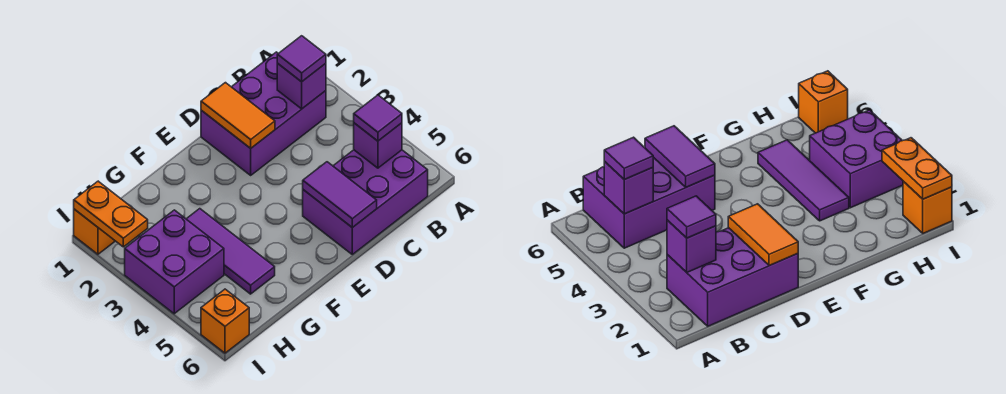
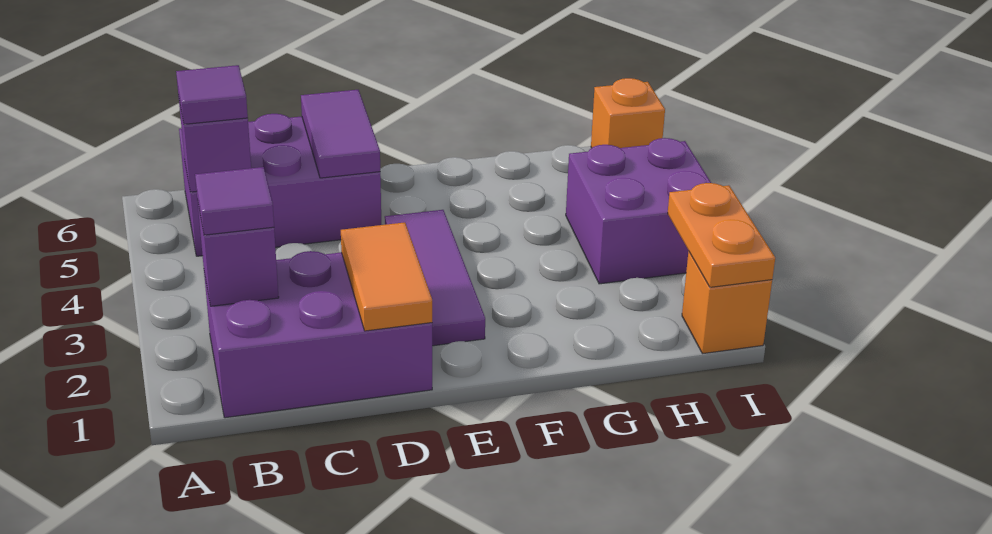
purple 1x3 tile [187,209,275,294] -> purple 1x3 tile moved to [385,210,485,346]

